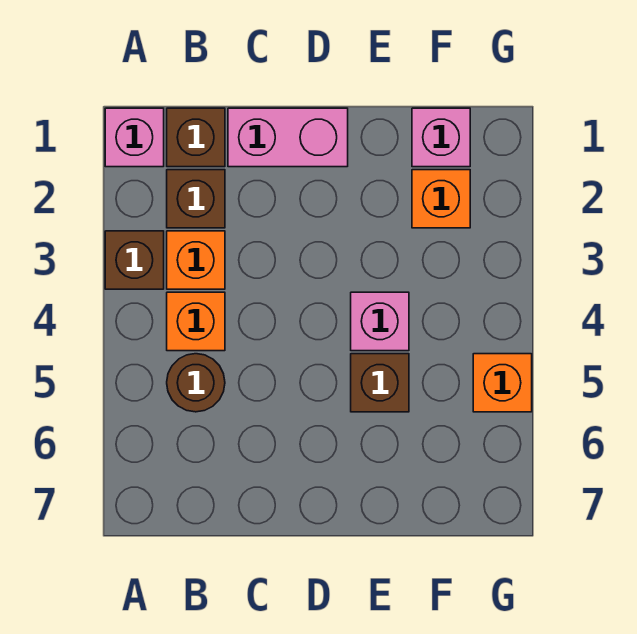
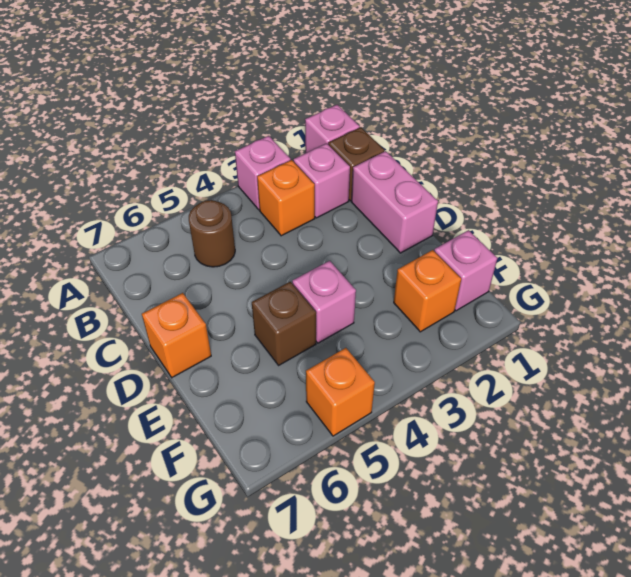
brown 1x1 brick [105,231,164,289] -> pink 1x1 brick [235,136,291,210]
brown 1x1 brick [167,170,225,228] -> pink 1x1 brick [293,143,350,218]
orange 1x1 brick [167,292,225,351] -> orange 1x1 brick moved to [142,293,211,377]

